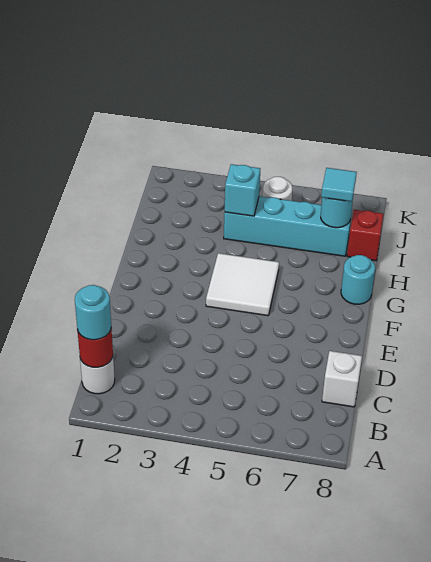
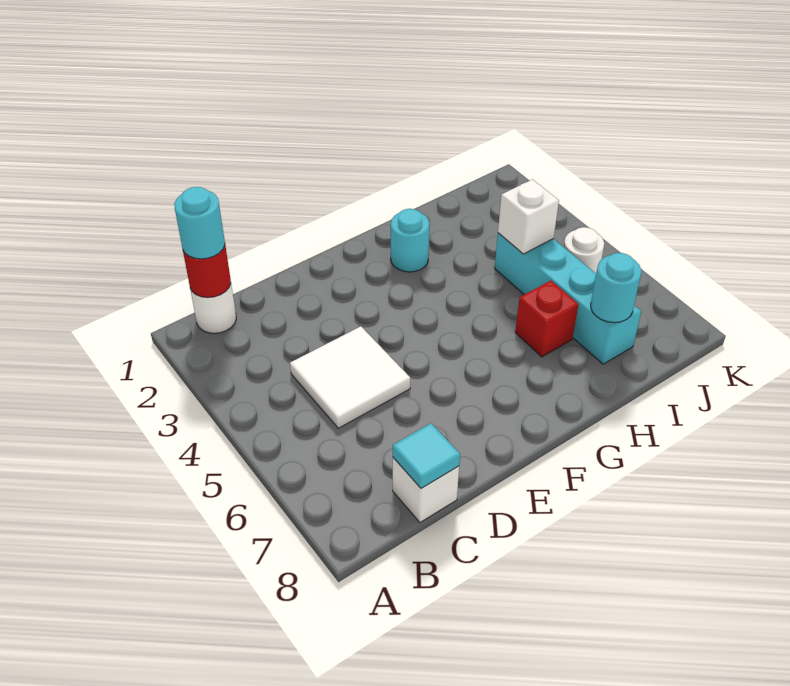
white 2x2 tile [206,253,279,316] -> white 2x2 tile moved to [290,326,410,428]
cyan 1x1 round brick [341,255,375,304] -> cyan 1x1 round brick moved to [391,209,429,272]
cyan 1x1 brick [225,164,260,216] -> white 1x1 brick [498,179,559,254]
cyan 1x1 tile [321,168,357,202] -> cyan 1x1 tile moved to [393,423,460,488]
red 1x1 brick [347,210,383,261] -> red 1x1 brick moved to [515,281,579,357]

